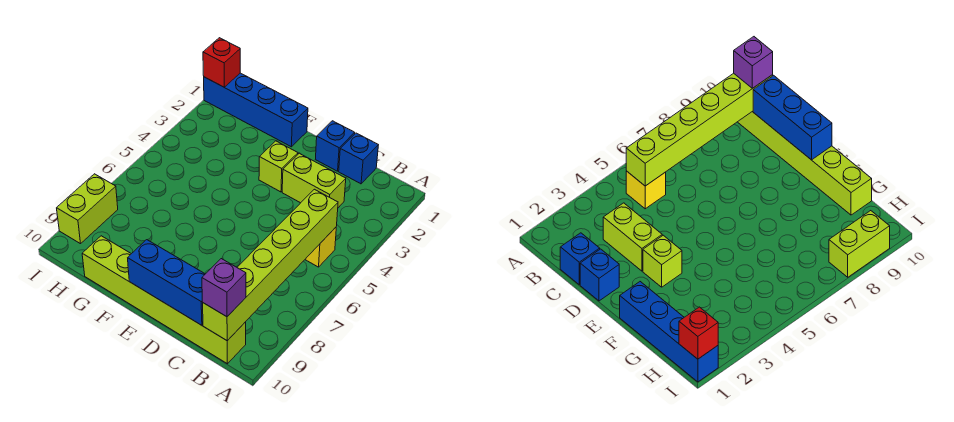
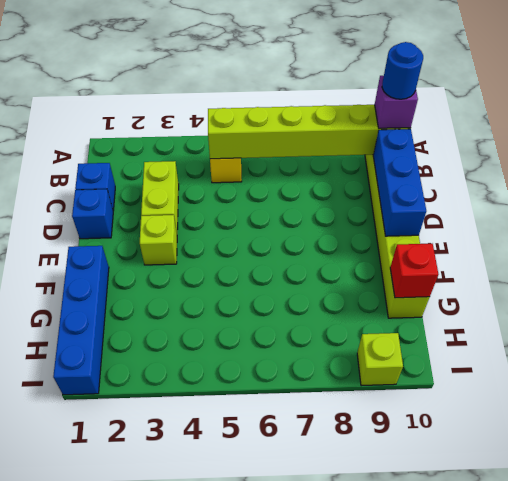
none -> blue 1x1 round brick [382,42,423,99]
red 1x1 brick [203,38,240,87] -> red 1x1 brick moved to [390,244,438,298]
lime 1x2 brick [57,174,118,244] -> lime 1x1 brick [357,333,403,386]

